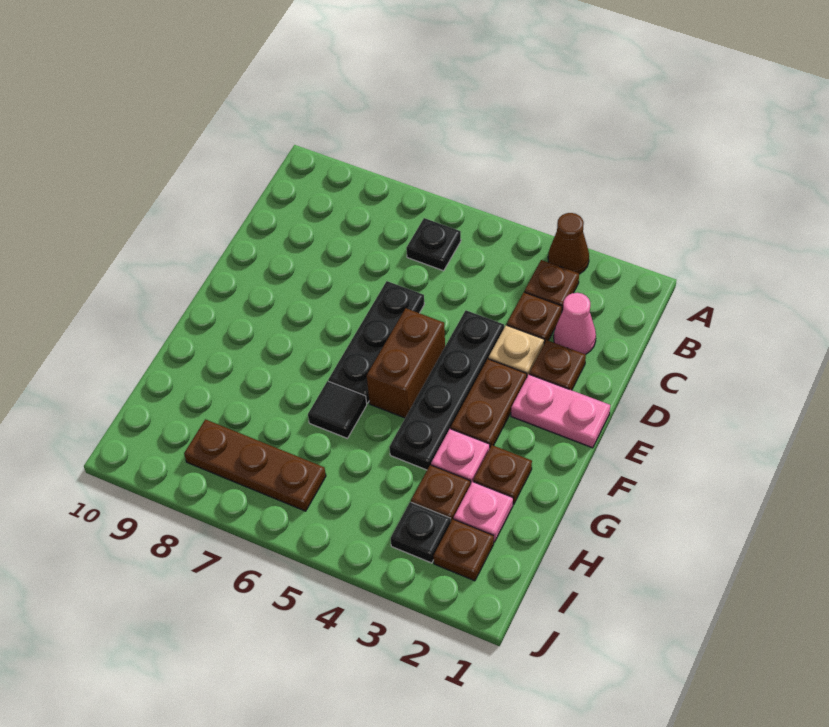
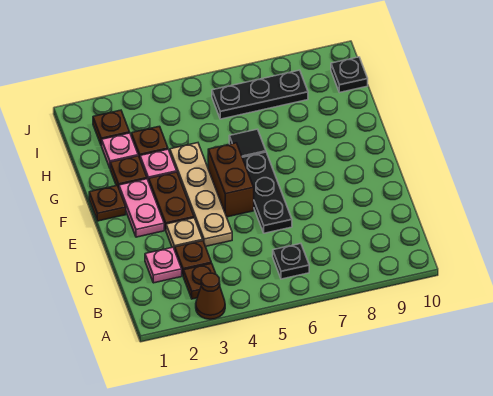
pink 1x1 cone [554,293,596,354] -> pink 1x1 plate [145,247,182,283]
brown 1x1 plate [529,340,586,390] -> brown 1x1 plate moved to [89,186,126,221]
black 1x4 plate [390,310,504,470] -> tan 1x4 plate [170,143,232,246]
pink 1x2 plate [511,374,610,448] -> pink 1x2 plate turned to [119,179,164,237]
black 1x1 plate [391,502,451,563] -> black 1x1 plate moved to [331,57,368,92]
brown 1x3 plate [184,419,326,511] -> black 1x3 plate [212,70,308,119]

